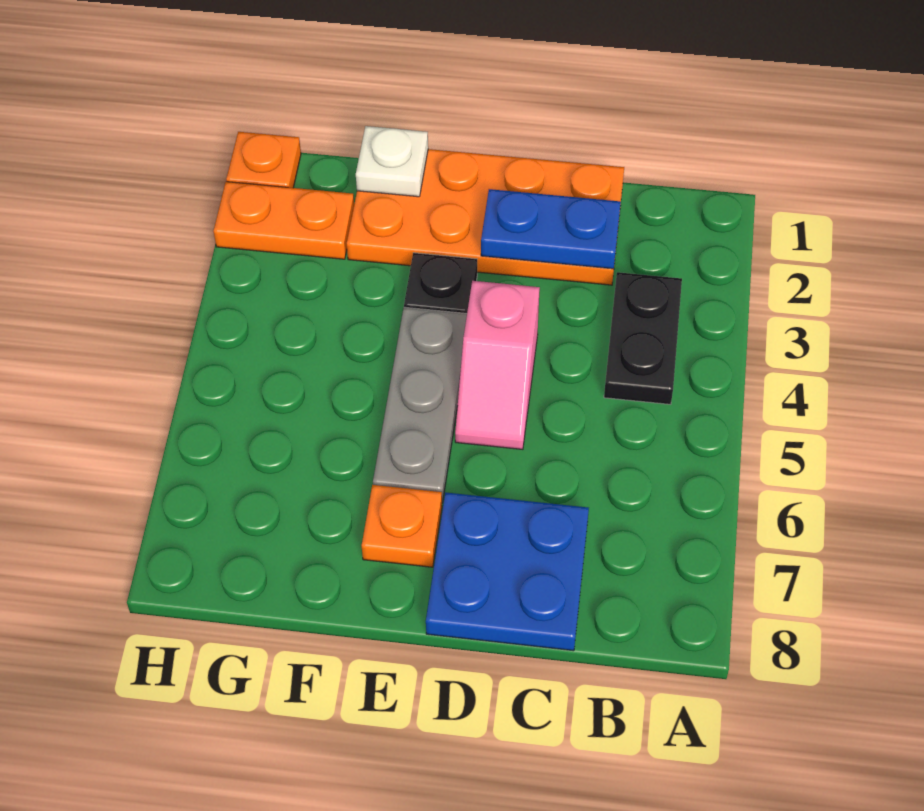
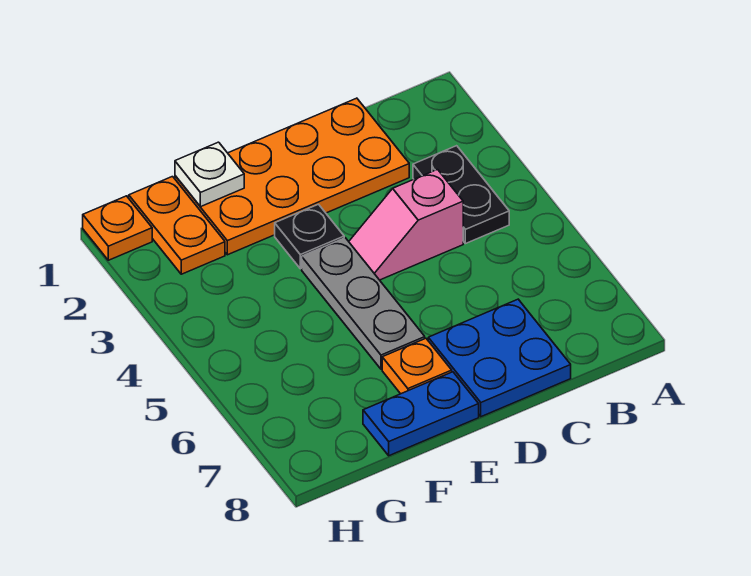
blue 1x2 plate [481,189,621,269] -> blue 1x2 plate moved to [363,372,479,456]
pink 1x2 slope [455,281,540,449] -> pink 1x2 slope turned to [349,170,463,280]
orange 1x2 plate [213,182,354,259] -> orange 1x2 plate turned to [129,177,225,274]

